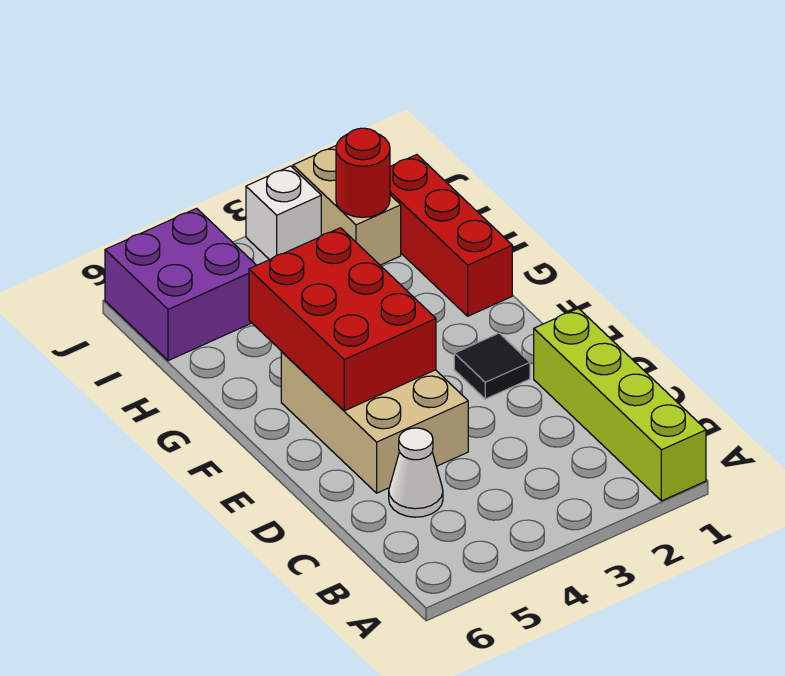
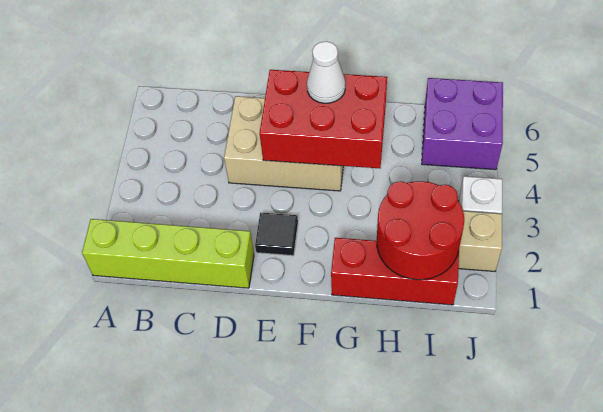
white 1x1 cone [389,428,443,517] -> white 1x1 cone moved to [307,41,345,103]
red 1x1 round brick [336,128,390,217] -> red 2x2 round brick [377,181,464,280]

